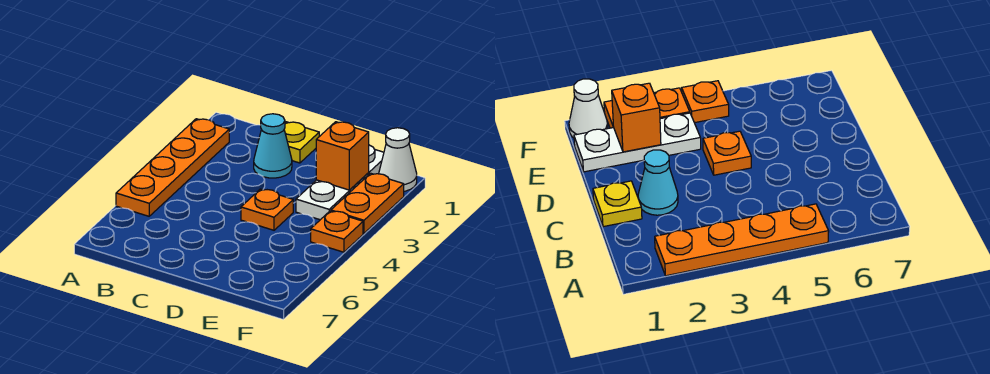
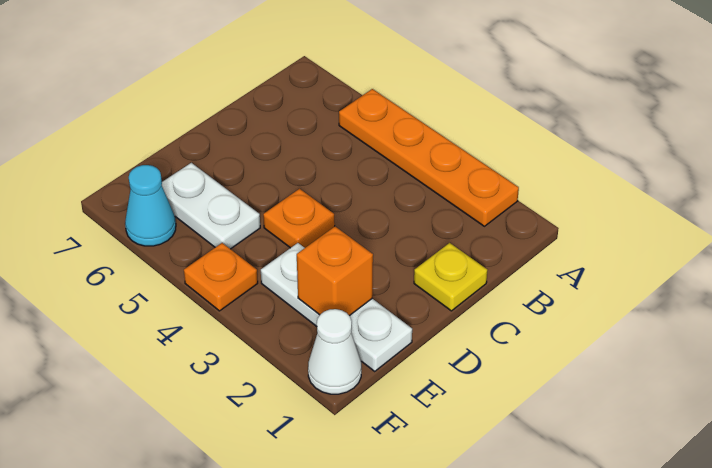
cyan 1x1 cone [254,114,292,178] -> cyan 1x1 cone moved to [125,165,176,246]
none -> white 1x2 plate [162,163,260,249]
orange 1x2 plate [331,173,404,233] -> none

